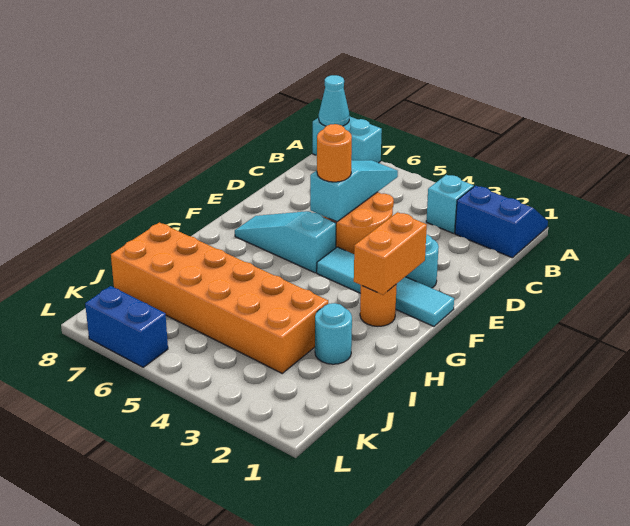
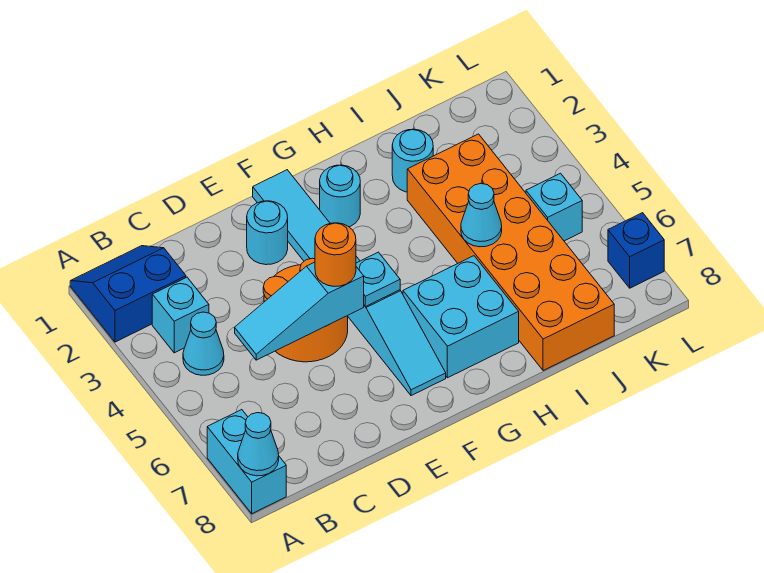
blue 2x2 slope [455,186,548,258] -> blue 2x2 slope turned to [70,246,186,342]
none -> cyan 1x1 cone [183,312,224,375]
orange 1x2 brick [354,212,427,295] -> none
none -> cyan 1x1 plate [356,252,400,307]
orange 1x1 round brick [360,284,397,326] -> cyan 1x1 round brick [320,165,360,227]
none -> cyan 2x2 brick [403,256,519,378]
none -> cyan 1x1 cone [461,184,502,247]
none -> cyan 1x1 brick [526,173,582,241]
blue 1x2 brick [85,286,168,367] -> blue 1x1 brick [608,213,664,288]

